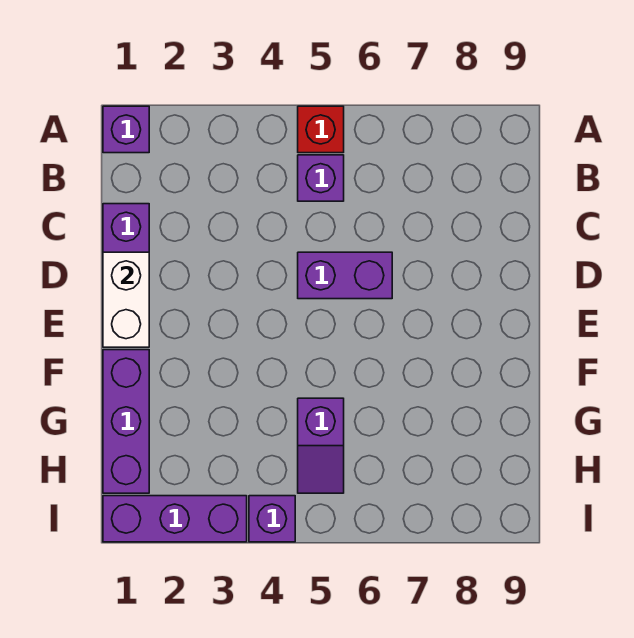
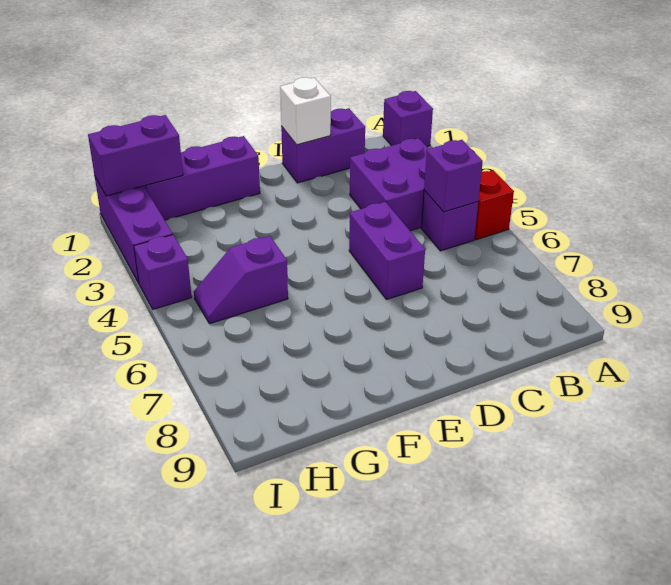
none -> purple 2x2 brick [350,138,428,231]
none -> purple 1x1 brick [424,140,483,212]
white 1x2 brick [103,252,149,347] -> white 1x1 brick [280,77,331,145]
none -> purple 1x2 brick [88,115,183,196]

